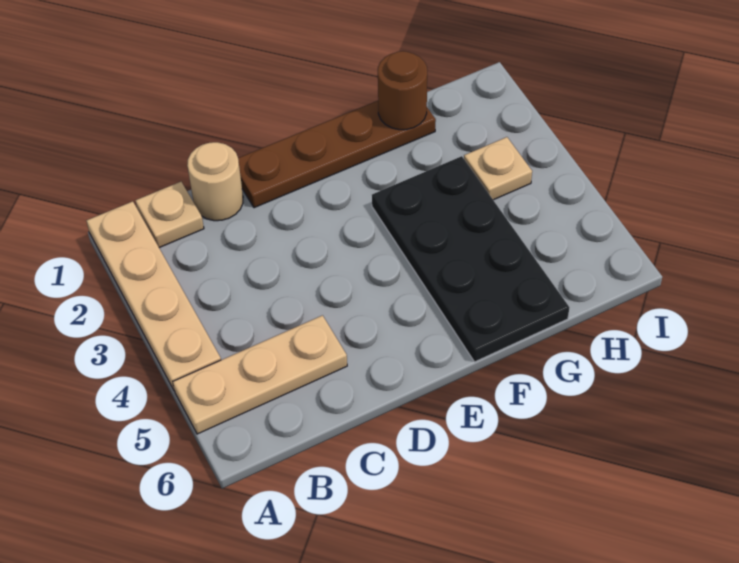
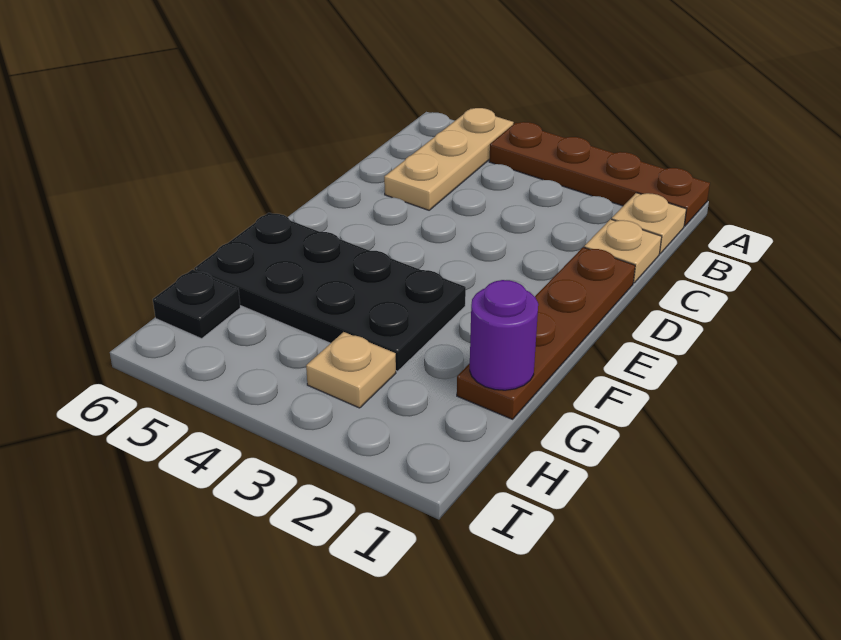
tan 1x4 plate [86,201,221,390] -> brown 1x4 plate [489,122,710,226]
tan 1x1 round brick [187,142,243,221] -> tan 1x1 plate [584,219,662,283]
brown 1x1 round brick [378,51,427,130] -> purple 1x1 round brick [470,280,538,390]
none -> black 1x1 plate [153,270,240,339]

